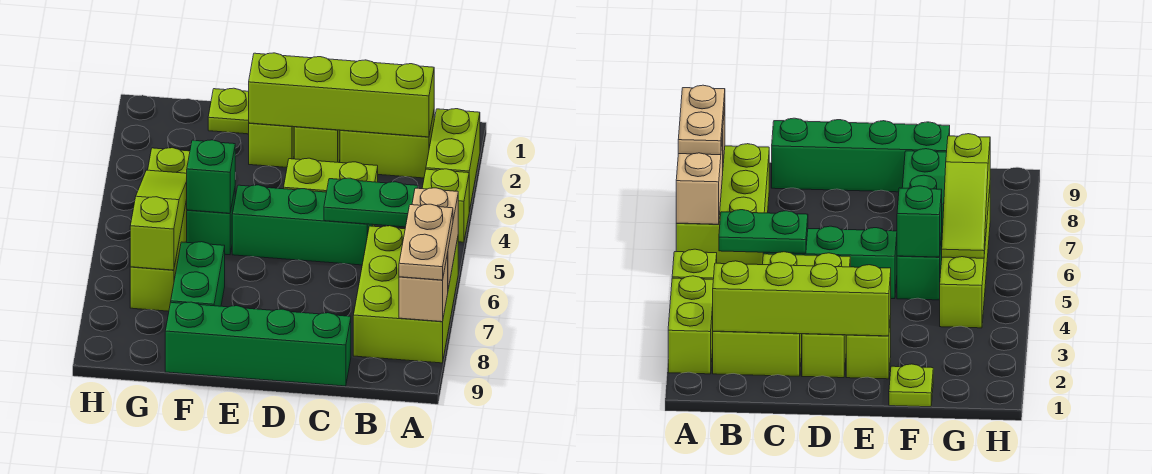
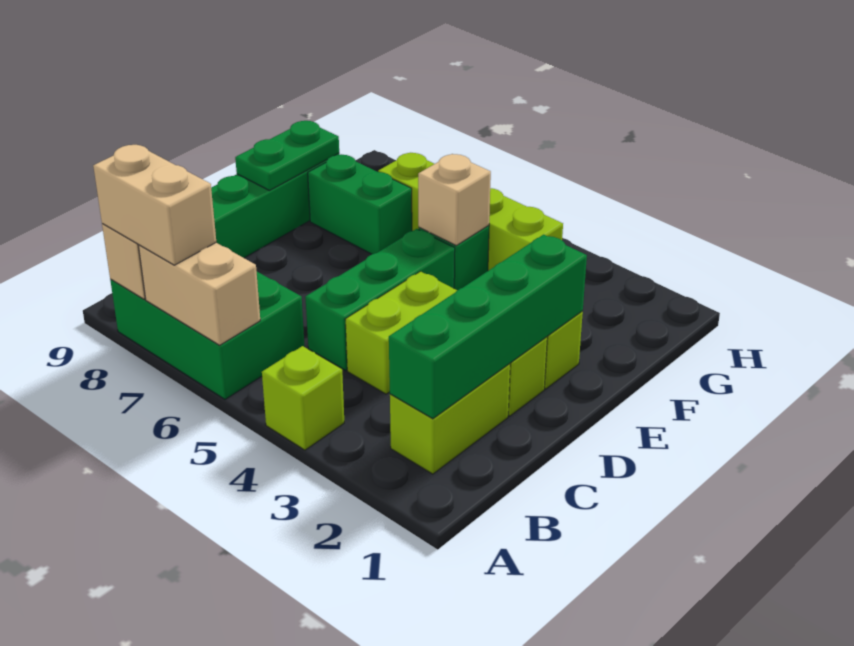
lime 1x2 brick [426,109,480,212] -> none
lime 2x3 brick [353,226,458,363] -> green 2x3 brick [110,272,305,399]
tan 1x2 plate [399,204,453,280] -> tan 1x2 brick [93,145,216,265]
lime 1x4 brick [249,53,434,137] -> green 1x4 brick [389,235,587,419]
green 1x2 plate [324,178,418,227] -> green 1x2 plate moved to [235,121,339,191]
lime 1x1 plate [208,88,249,134] -> none
green 1x1 brick [187,140,235,213] -> tan 1x1 brick [418,154,491,245]
lime 1x3 slope [130,170,187,270] -> none

